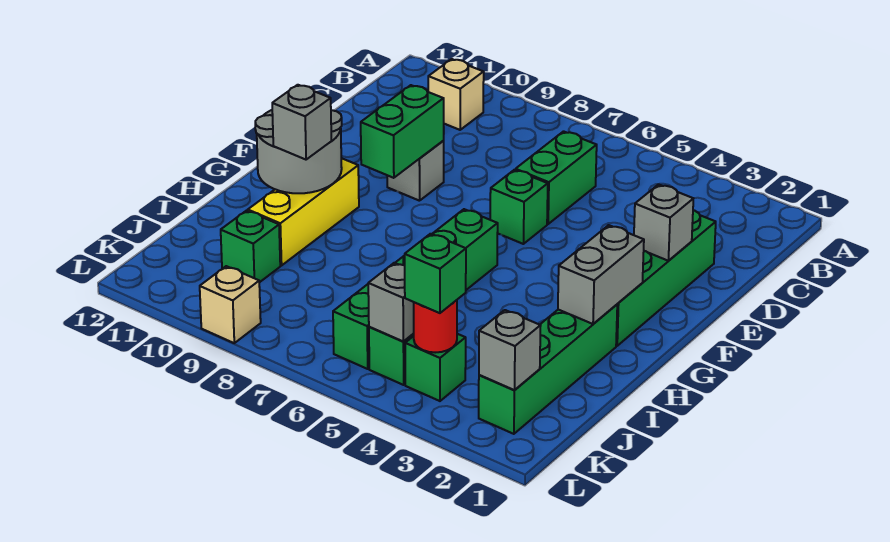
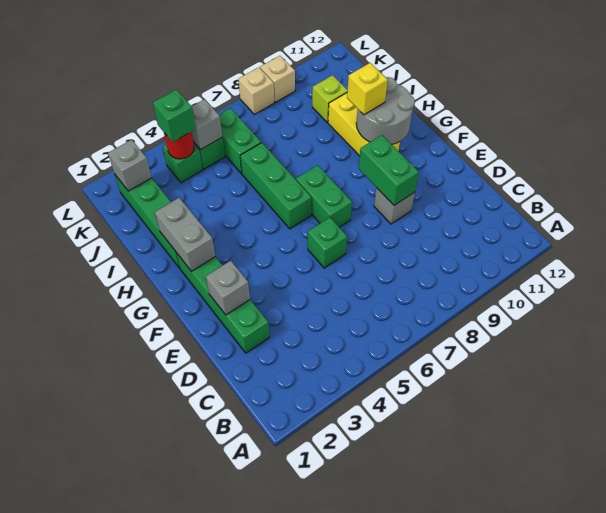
tan 1x1 brick [428,59,484,130] -> tan 1x1 brick moved to [238,67,274,114]
green 1x2 brick [516,131,597,224] -> green 1x2 brick moved to [296,165,352,227]
grey 1x1 brick [272,85,331,160] -> yellow 1x1 brick [347,63,388,115]
green 1x1 brick [221,211,280,282] -> lime 1x1 brick [312,75,348,122]

